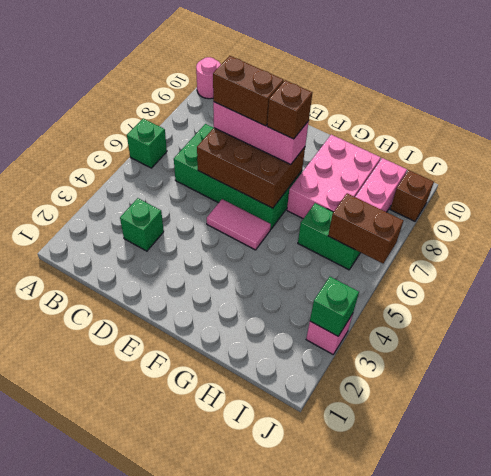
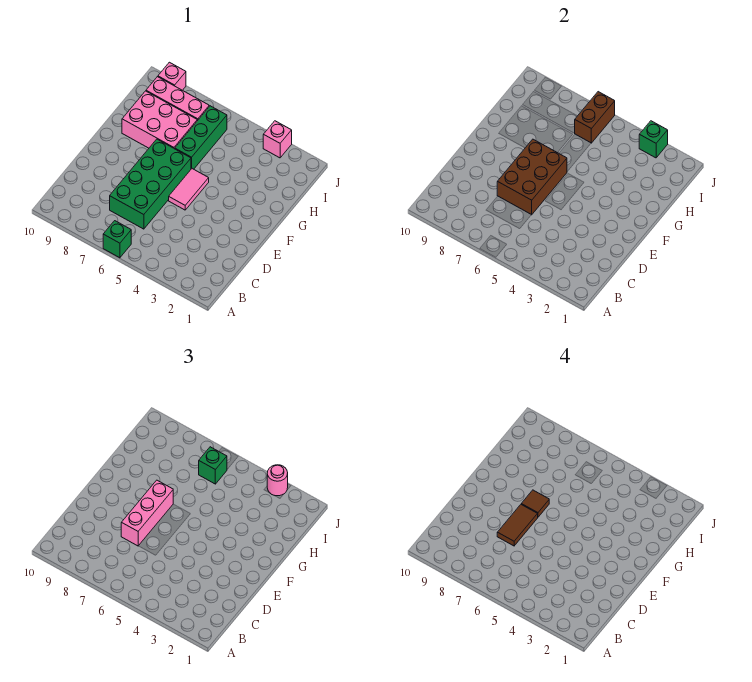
pink 1x1 round brick [196,57,221,99] -> pink 1x1 round brick moved to [267,465,288,496]
green 1x1 brick [120,198,164,251] -> green 1x1 brick moved to [199,447,227,484]
brown 1x2 brick [213,56,284,126] -> brown 1x2 tile [497,505,538,546]
brown 1x1 brick [267,80,312,139] -> brown 1x1 tile [521,490,549,517]
green 1x2 brick [298,203,360,270] -> green 1x3 brick [175,106,227,169]
brown 1x1 brick [390,170,434,221] -> pink 1x1 brick [158,62,186,90]

